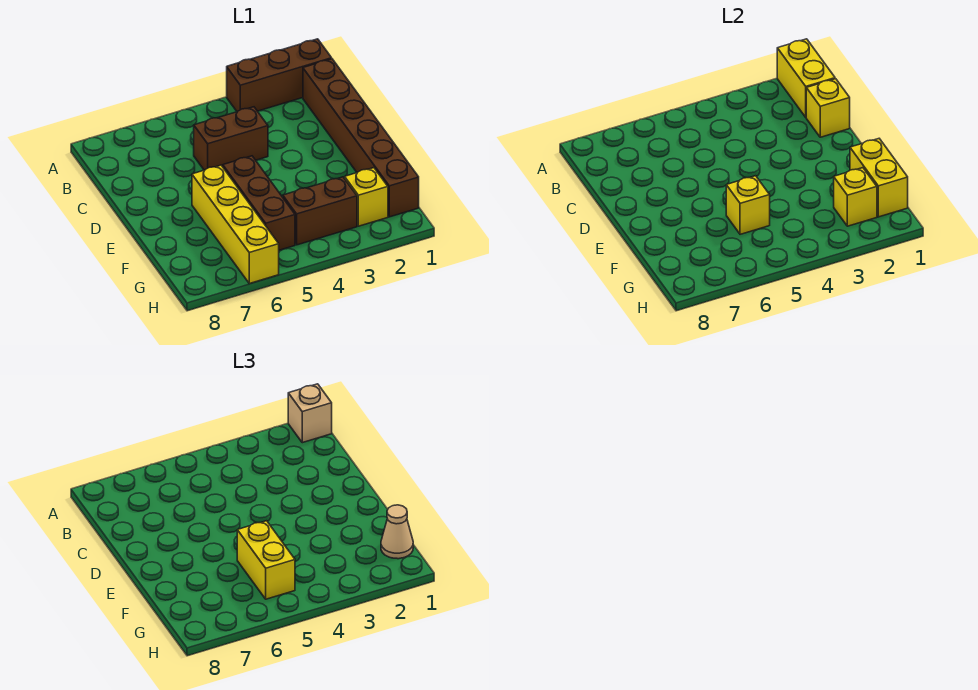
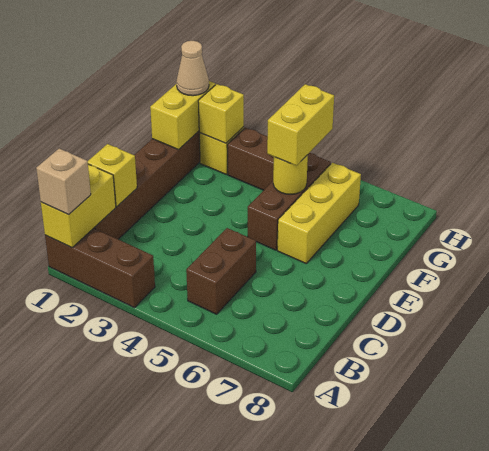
brown 1x2 brick [194,107,268,170] -> brown 1x2 brick turned to [186,228,256,314]
yellow 1x4 brick [192,165,279,284] -> yellow 1x3 brick [277,163,361,263]
yellow 1x1 brick [726,176,770,234] -> yellow 1x1 round brick [273,155,308,194]

